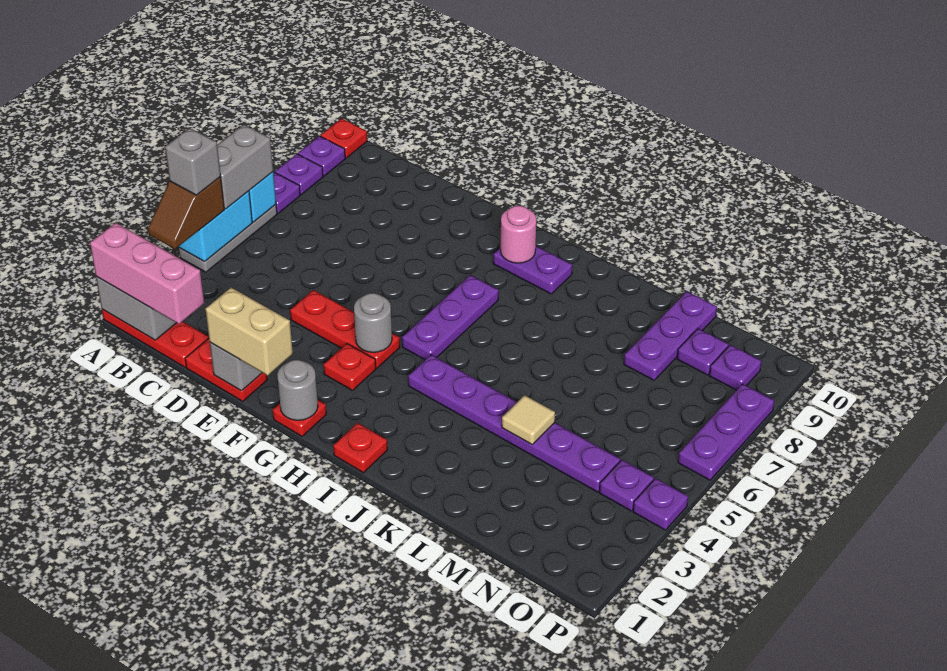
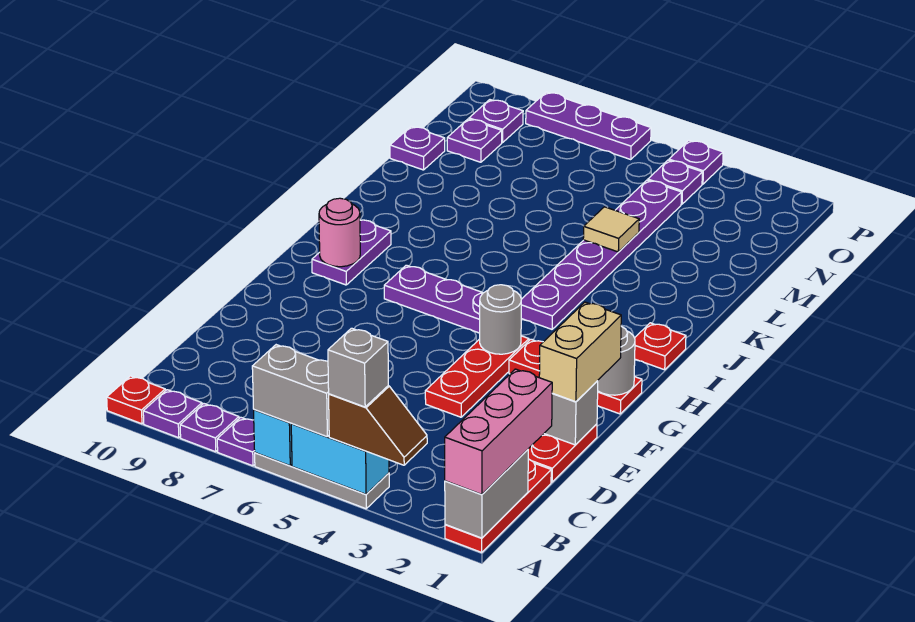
purple 1x3 plate [624,292,717,380] -> purple 1x1 plate [390,126,445,170]

